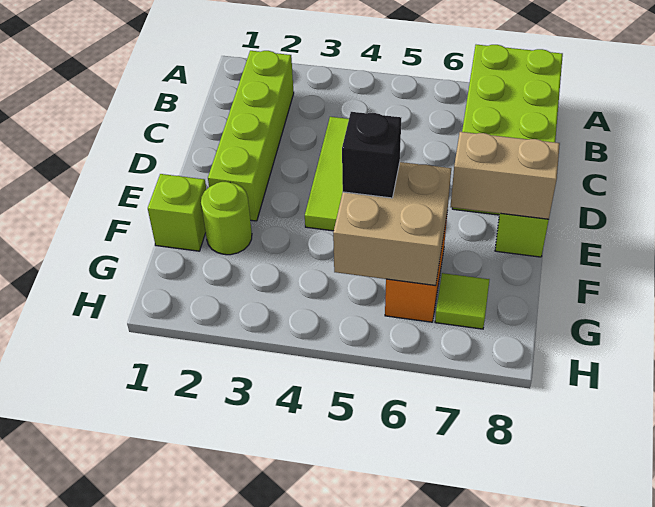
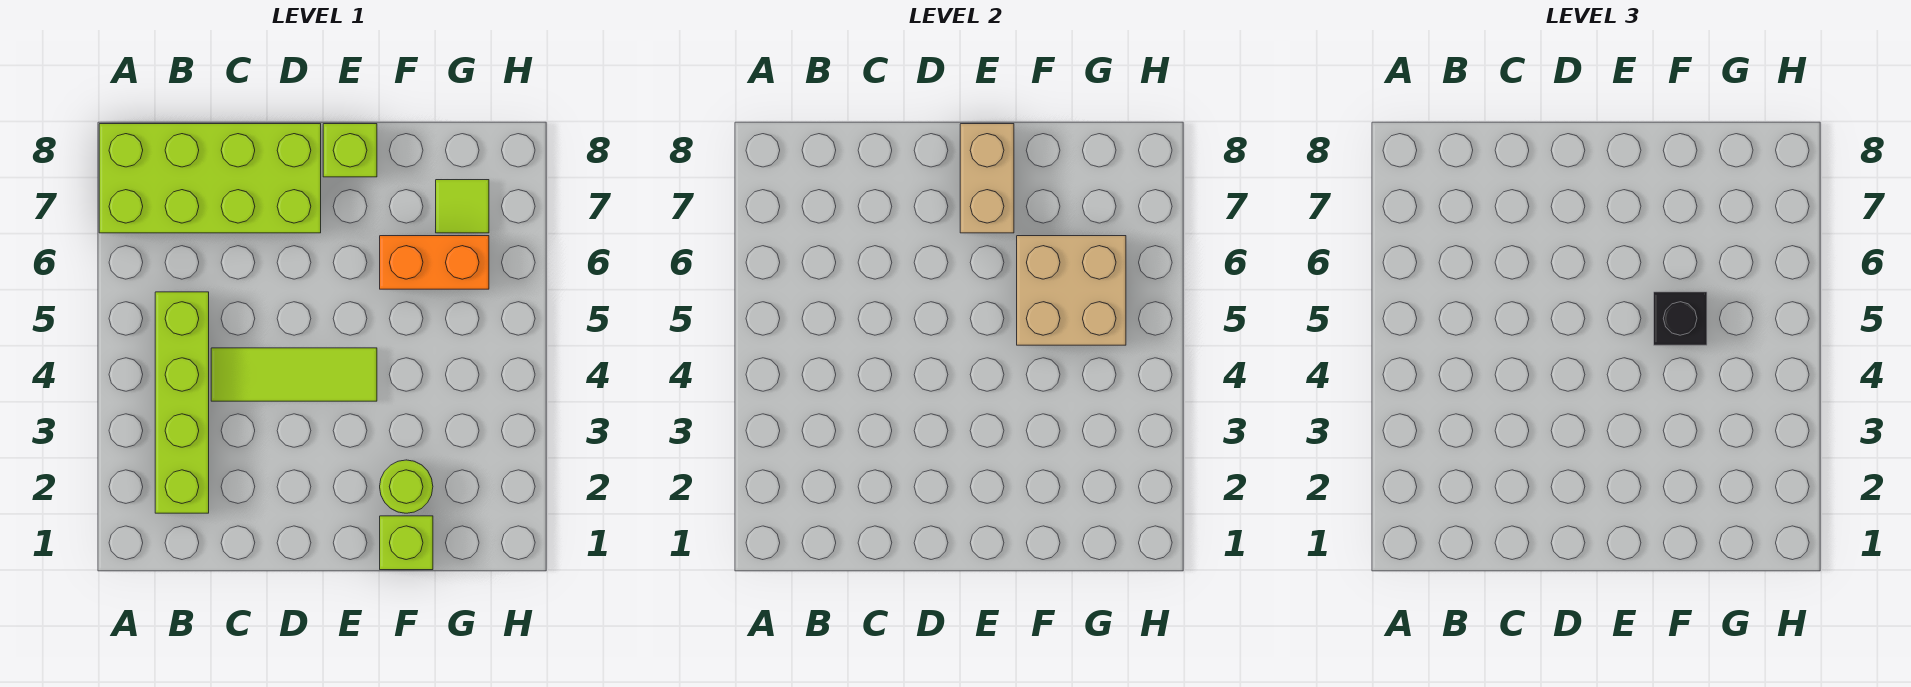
lime 1x4 brick [208,51,294,221] -> lime 1x4 brick turned to [155,292,209,513]

